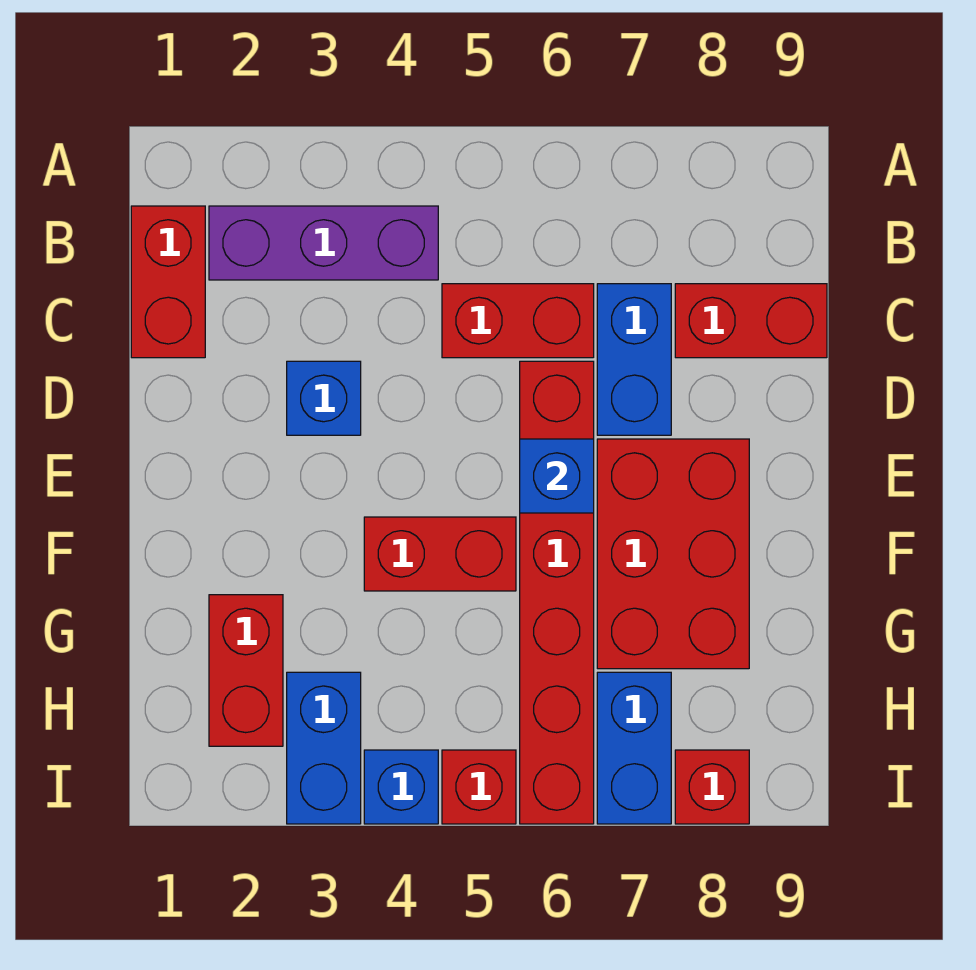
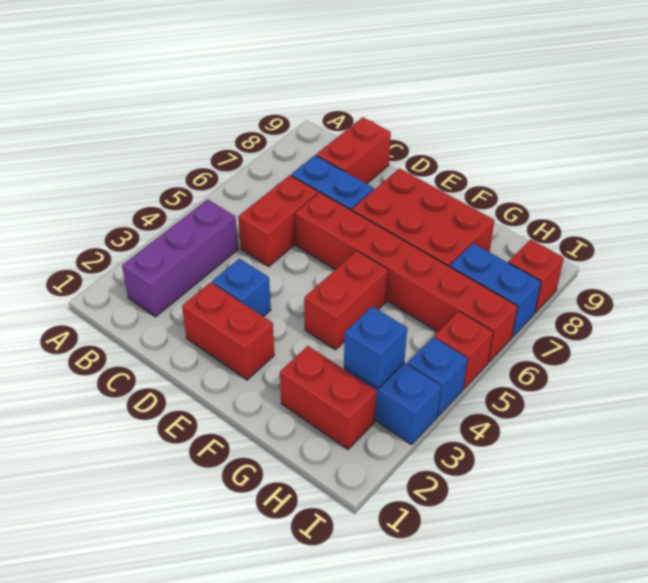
red 1x2 brick [131,206,205,358] -> red 1x2 brick moved to [182,282,274,380]
blue 1x1 brick [520,439,594,513] -> blue 1x1 brick moved to [344,306,407,389]

